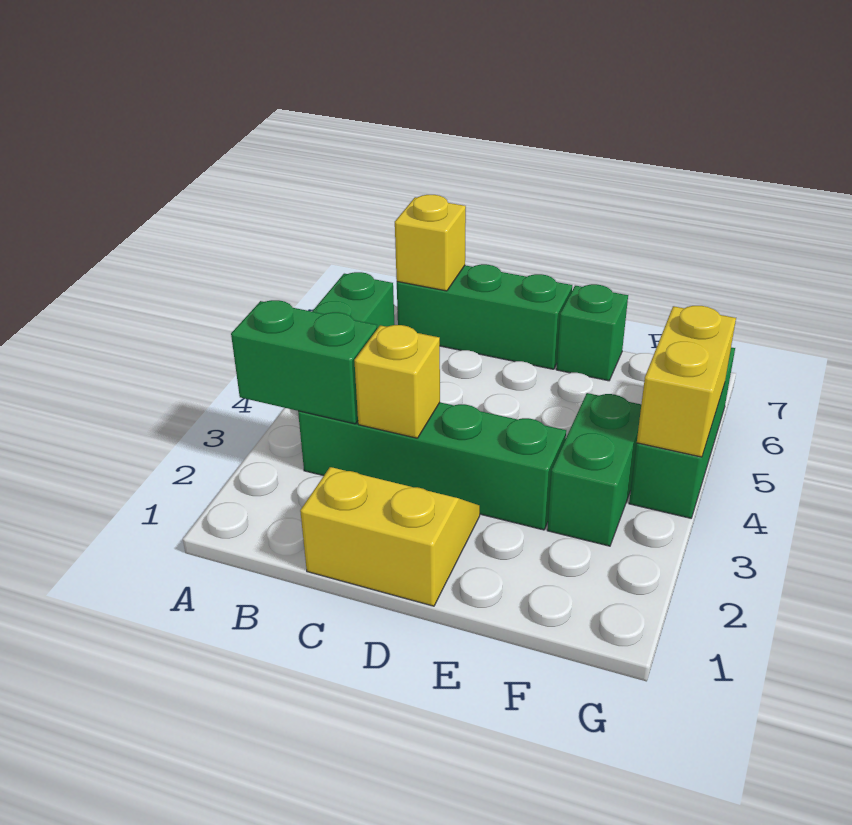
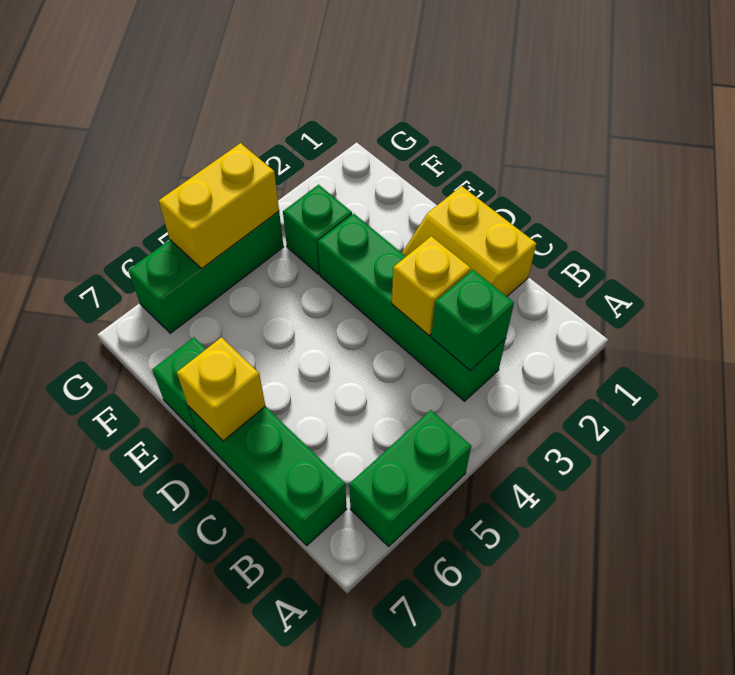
green 1x2 brick [231,300,377,424] -> green 1x1 brick [431,270,514,370]
yellow 1x1 brick [395,195,466,291] -> yellow 1x1 brick moved to [177,337,265,441]
green 1x2 brick [547,393,641,546] -> green 1x1 brick [283,185,352,274]

